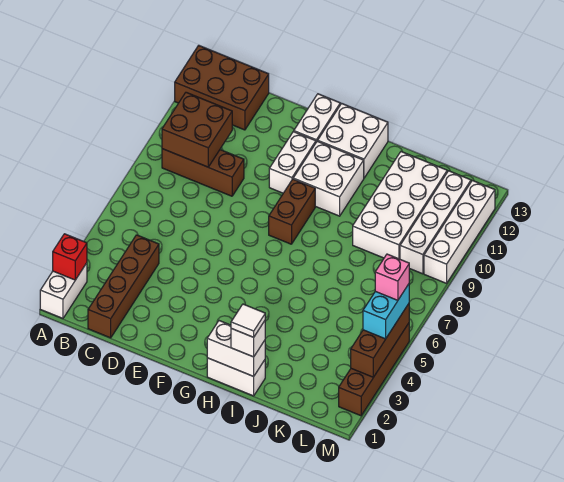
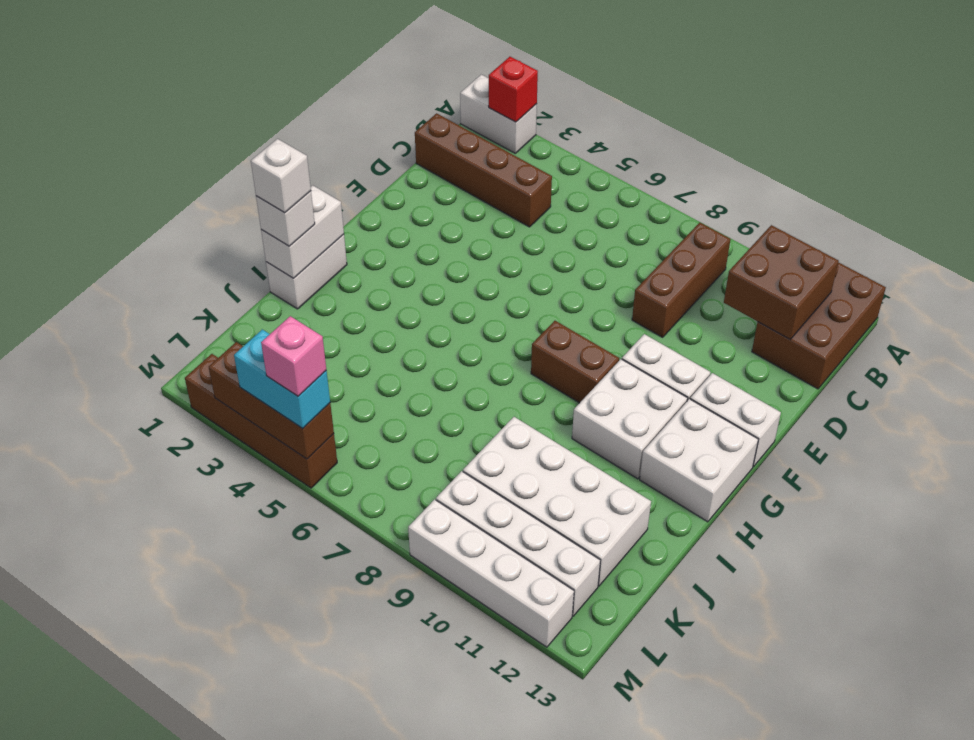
brown 2x2 brick [162,92,232,167] -> brown 2x2 brick moved to [724,225,839,339]
white 1x1 tile [231,304,265,337] -> white 1x1 brick [251,139,311,213]

